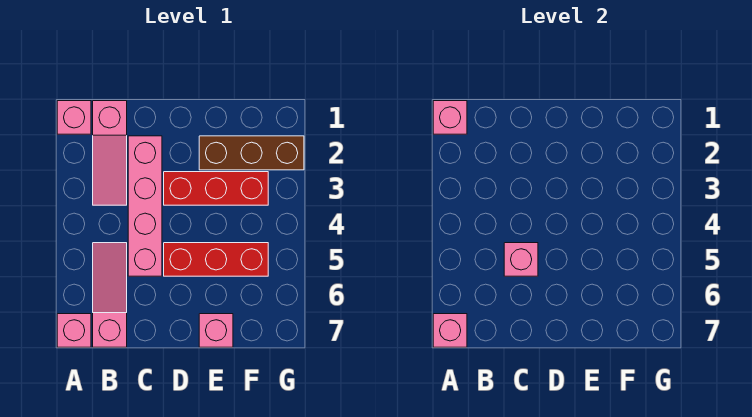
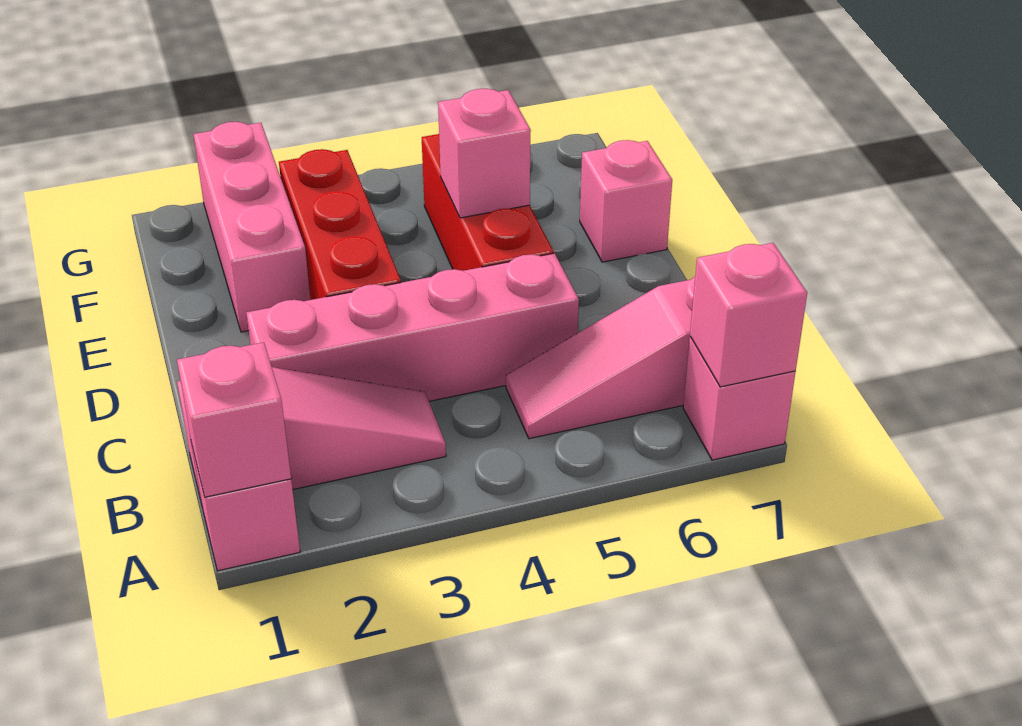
pink 1x1 brick [504,243,538,276] -> pink 1x1 brick moved to [438,89,531,218]
brown 1x3 brick [199,136,304,170] -> pink 1x3 brick [193,122,310,332]

